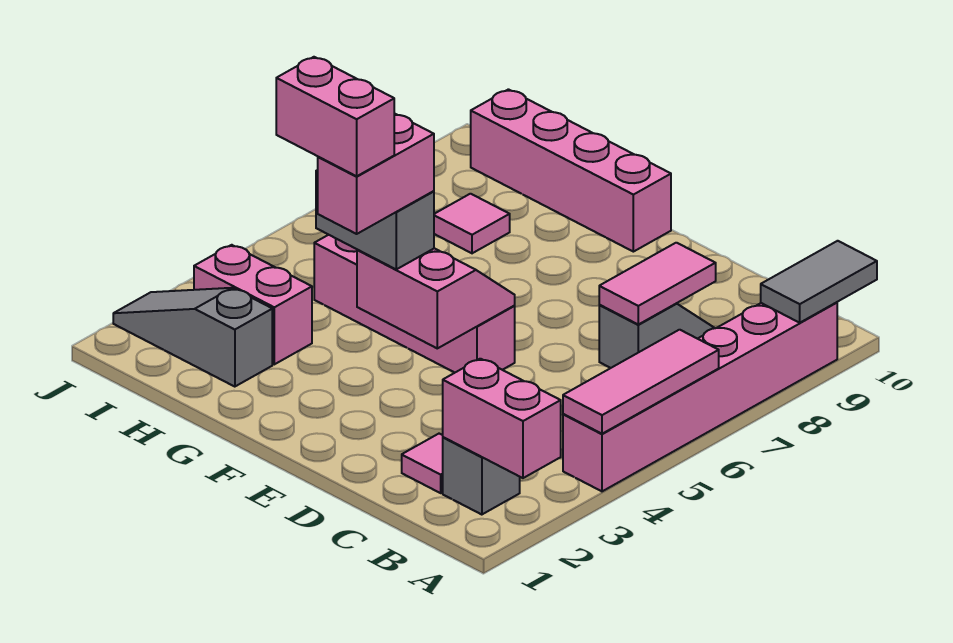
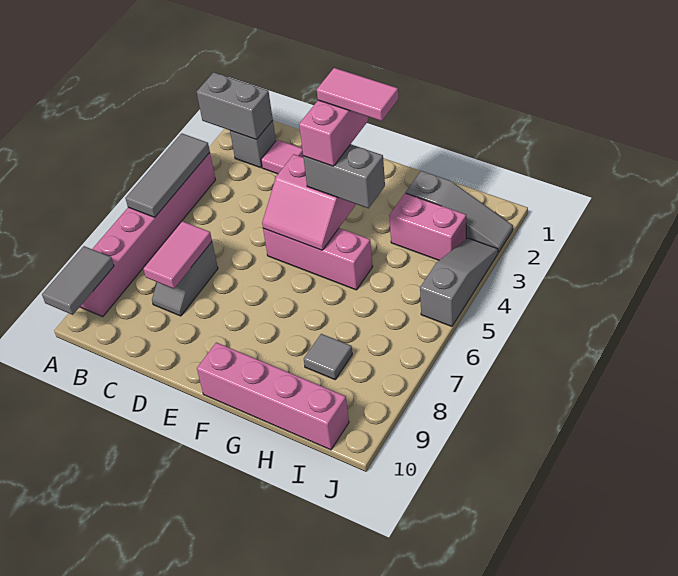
pink 1x2 brick [443,359,561,478] -> grey 1x2 brick [197,72,273,140]
pink 1x3 tile [563,330,719,434] -> grey 1x3 tile [125,133,210,217]
pink 1x4 brick [314,235,515,373] -> pink 1x3 brick [263,228,373,290]
pink 1x2 brick [276,57,394,176] -> pink 1x2 tile [317,68,398,121]
pink 1x1 tile [434,194,510,253] -> grey 1x1 tile [304,334,352,380]
none -> grey 1x3 slope [420,238,498,326]

